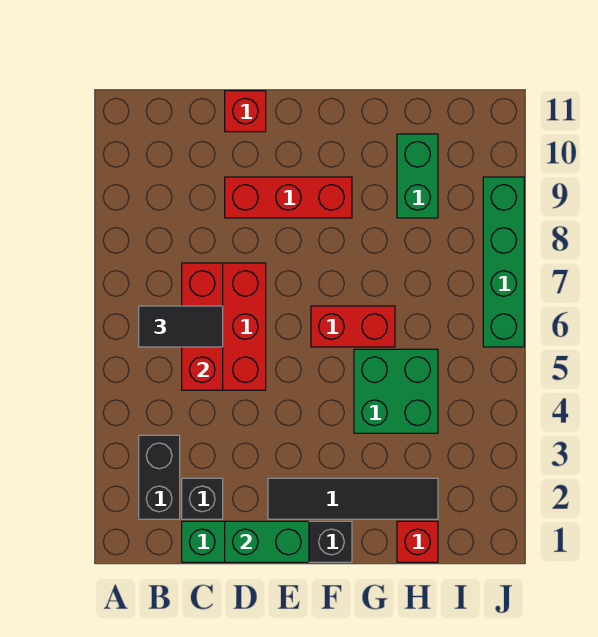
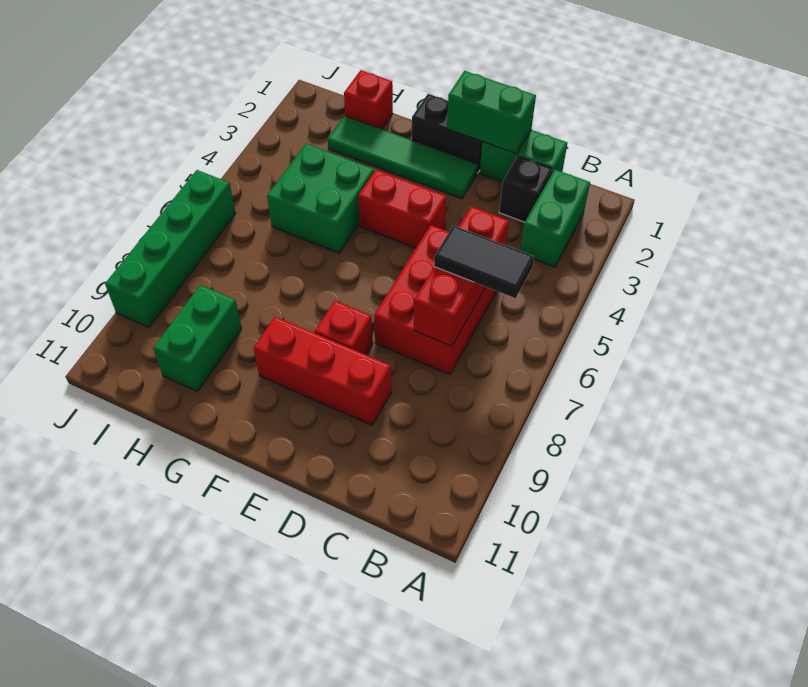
black 1x2 brick [139,435,180,519] -> green 1x2 brick [520,170,590,267]
red 1x1 brick [225,91,266,132] -> red 1x1 brick moved to [314,301,373,355]
black 1x4 tile [268,478,438,519] -> green 1x4 tile [328,116,478,199]
red 1x2 brick [311,306,395,347] -> red 1x2 brick moved to [358,170,446,248]

